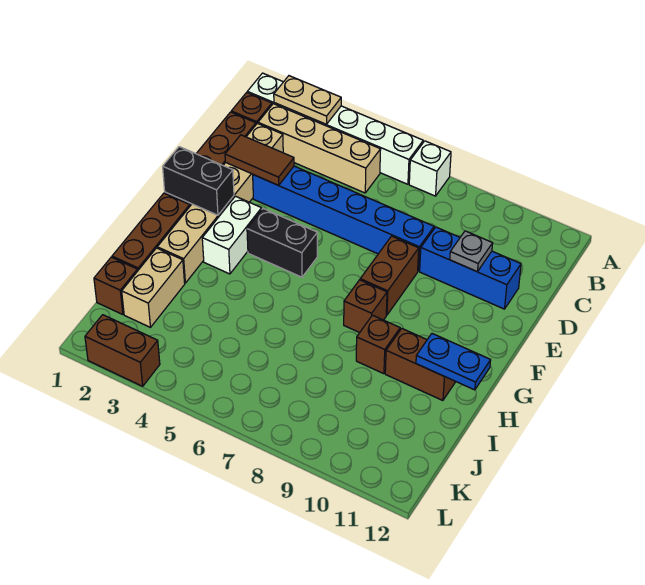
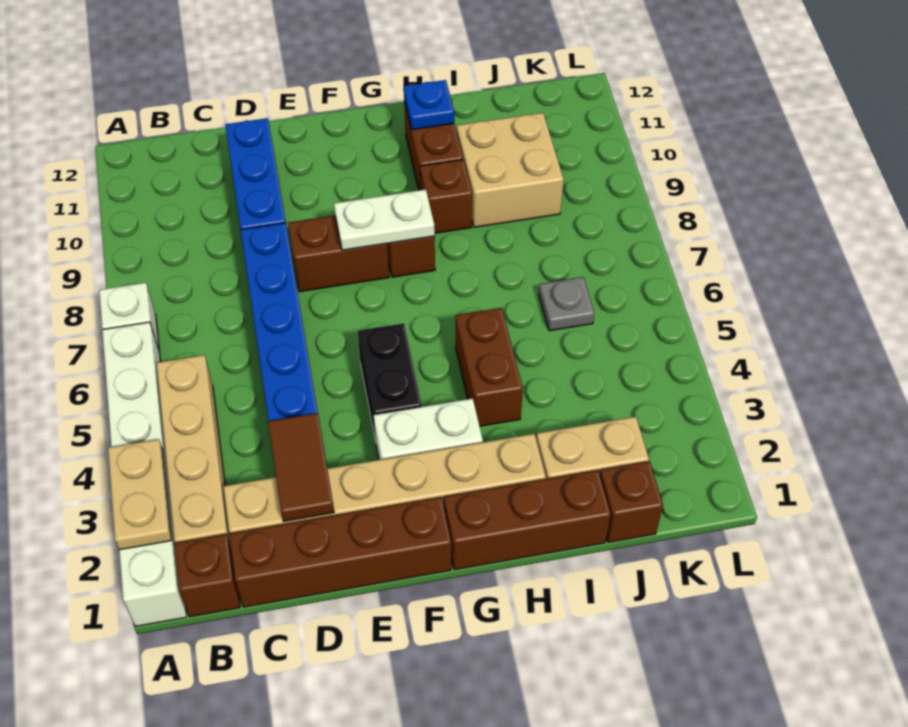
grey 1x1 plate [450,231,493,272] -> grey 1x1 plate moved to [539,277,594,331]
black 1x2 brick [163,147,234,215] -> none
none -> white 1x2 plate [334,189,435,250]
blue 1x2 plate [416,334,491,390] -> blue 1x1 plate [404,80,454,130]
none -> tan 2x2 brick [457,113,564,227]
brown 1x2 brick [85,315,160,386] -> brown 1x2 brick moved to [456,308,523,426]

